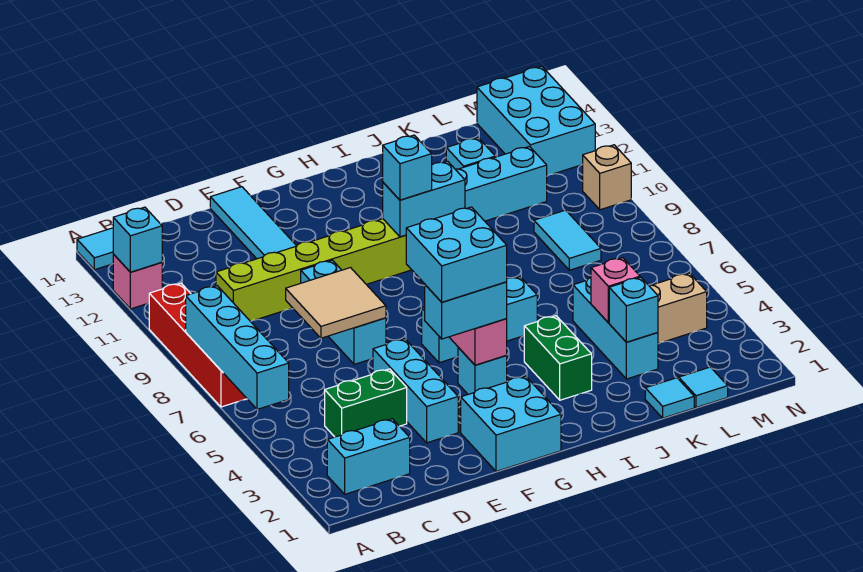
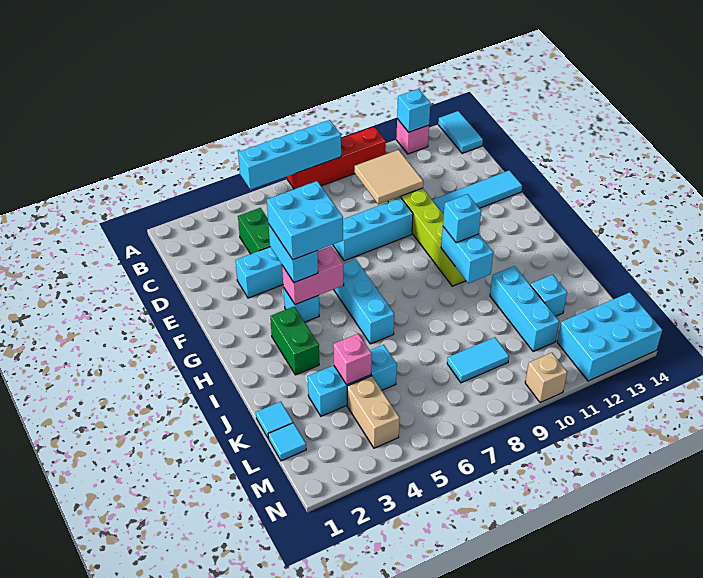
cyan 1x2 brick [327,419,410,494] -> none
tan 2x2 tile [286,268,386,338] -> tan 2x2 tile moved to [355,150,423,205]
cyan 2x2 brick [461,376,561,471] -> none
green 1x2 brick [524,316,592,400] -> green 1x2 brick turned to [270,307,319,375]
cyan 1x1 brick [609,277,658,342] -> none

